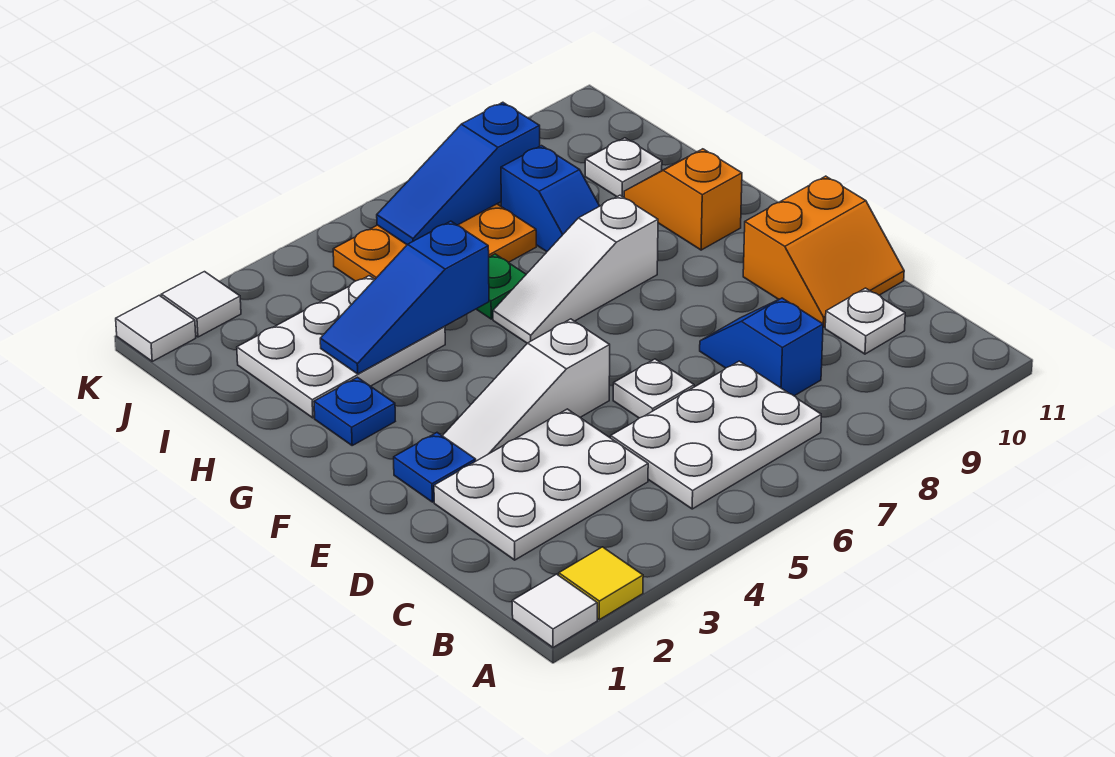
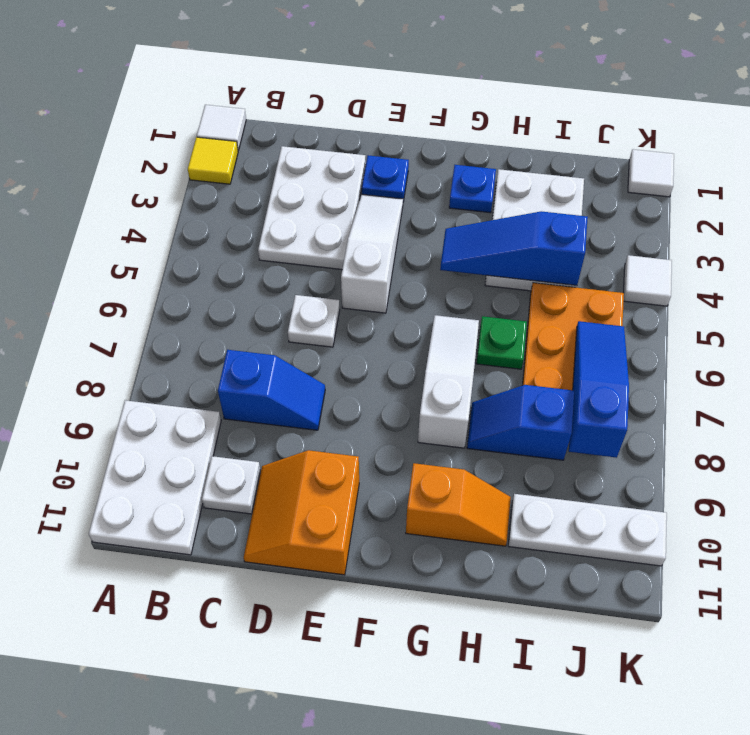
white 2x3 plate [611,361,821,509] -> white 2x3 plate moved to [89,400,221,555]
blue 1x3 slope [320,221,489,374] -> blue 1x3 slope turned to [440,211,588,285]
white 1x1 plate [585,138,662,197] -> white 1x3 plate [508,494,667,566]
white 1x1 tile [161,272,241,337] -> white 1x1 tile moved to [623,255,672,306]

